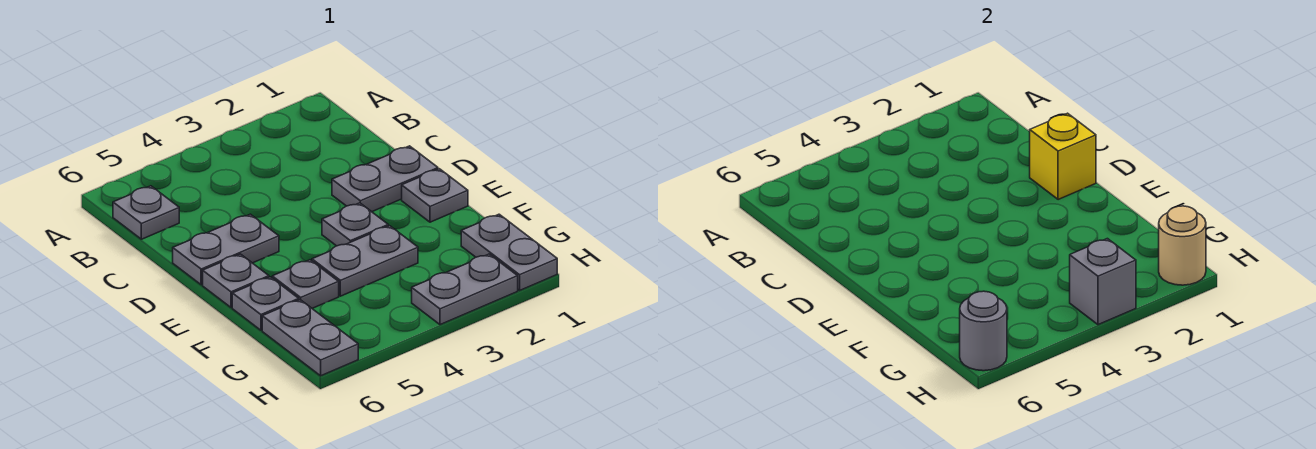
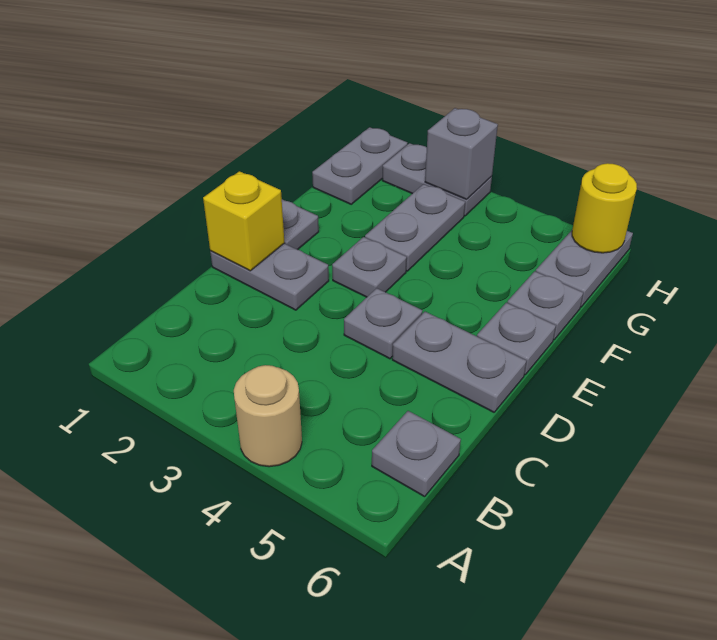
grey 1x2 plate [312,226,418,296] -> grey 1x2 plate turned to [365,184,465,271]
grey 1x1 plate [272,260,339,308] -> grey 1x1 plate moved to [344,288,422,359]
tan 1x1 round brick [1159,206,1206,285] -> tan 1x1 round brick moved to [234,365,302,467]
grey 1x1 round brick [960,291,1007,371] -> yellow 1x1 round brick [572,163,637,253]

